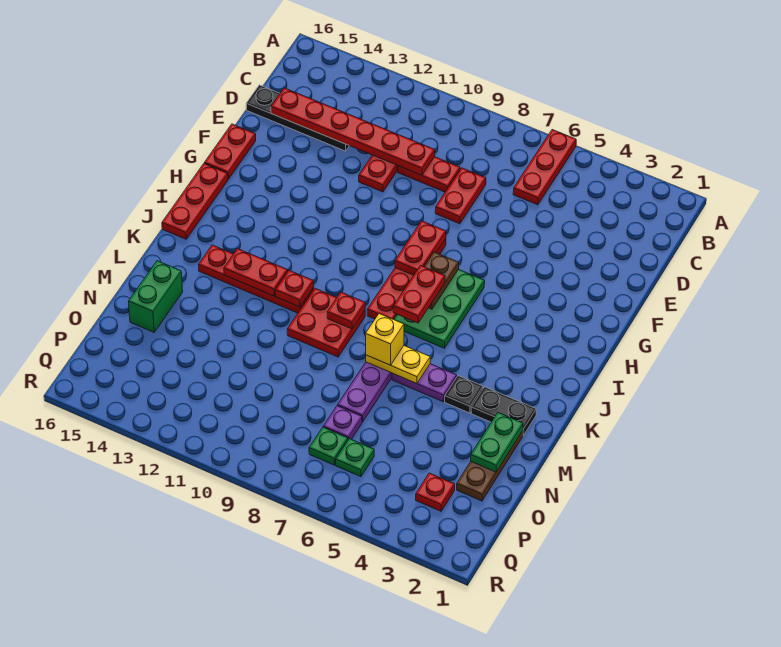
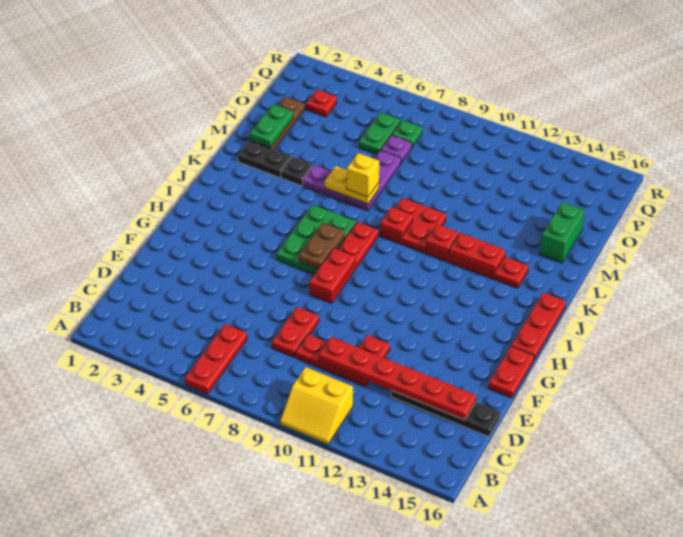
none -> yellow 2x2 slope [280,367,353,445]
red 1x2 plate [393,265,445,323] -> none
green 1x1 plate [336,439,374,477] -> green 1x2 plate [359,112,401,155]

